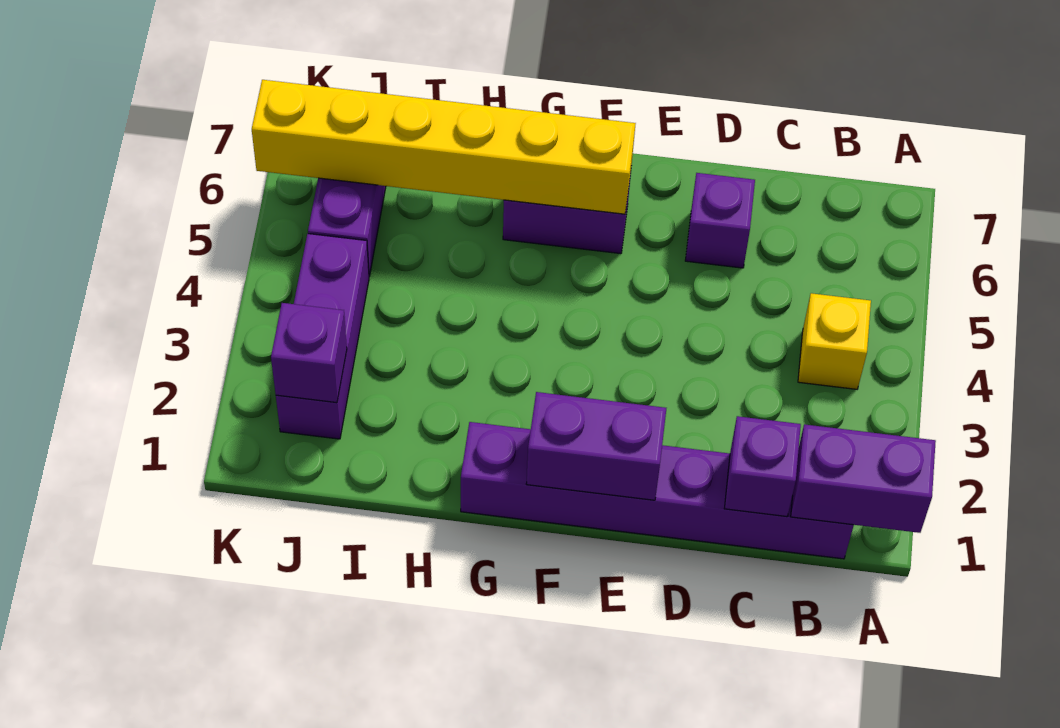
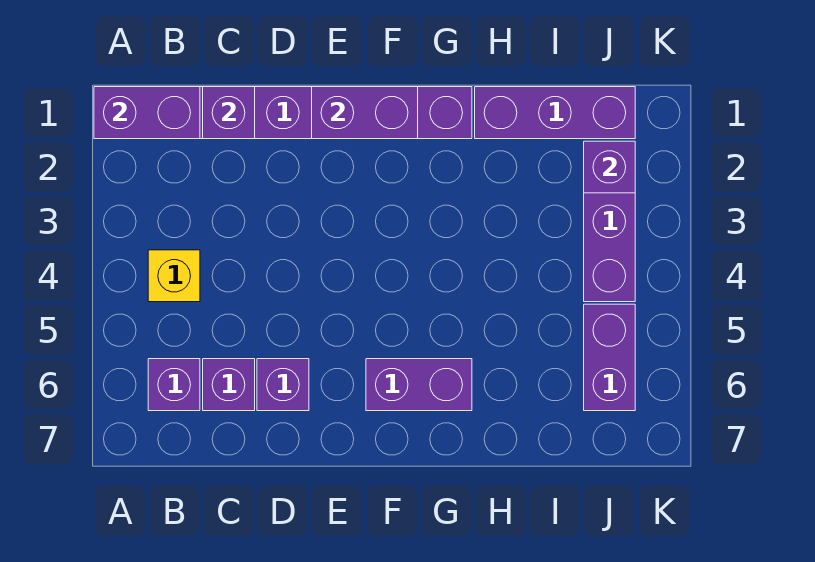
none -> purple 1x1 brick [148,359,200,411]
none -> purple 1x1 brick [203,359,255,411]
yellow 1x6 brick [252,80,636,214] -> none
none -> purple 1x3 brick [475,87,635,139]

